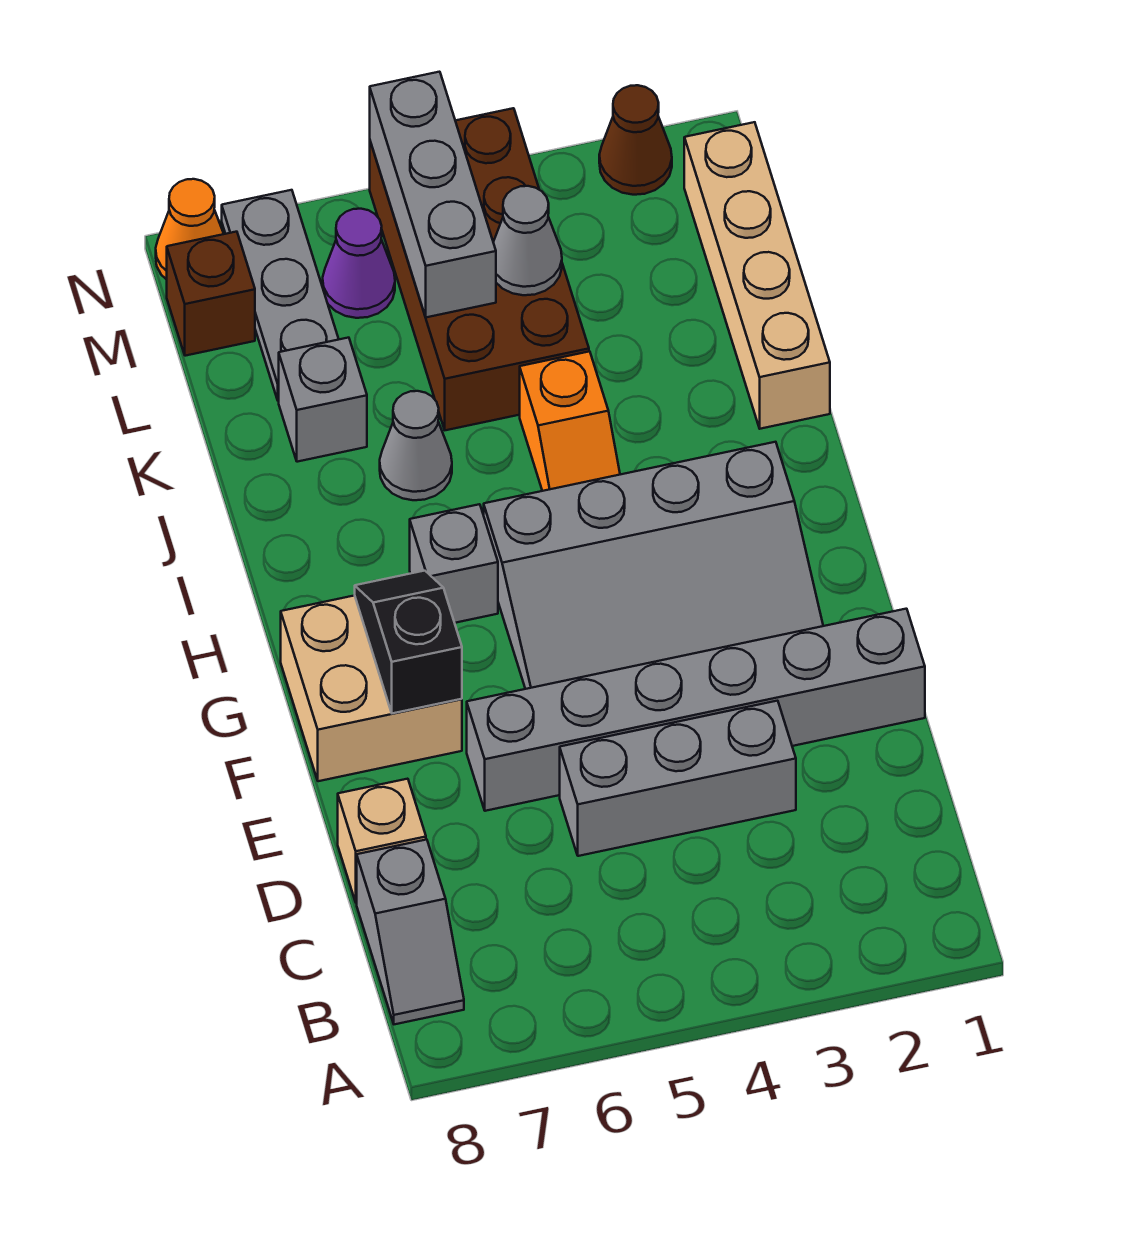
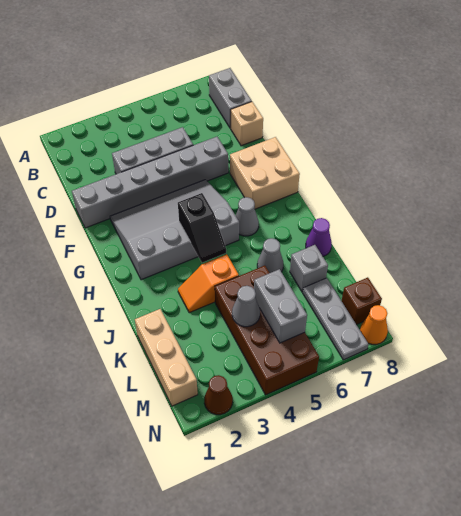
grey 1x2 slope [357,840,464,1024] -> grey 1x2 brick [209,68,252,128]
black 1x2 slope [355,571,462,713] -> black 1x2 slope moved to [178,193,226,263]
grey 1x1 brick [410,504,498,623] -> grey 1x1 cone [236,197,259,236]
orange 1x2 slope [520,351,620,491] -> orange 1x2 slope turned to [178,254,239,313]
tan 1x4 brick [684,122,830,429] -> tan 1x3 brick [135,309,198,406]
grey 1x3 brick [370,72,496,317] -> grey 1x2 brick [254,269,307,343]
purple 1x1 cone [323,209,395,318] -> purple 1x1 cone moved to [306,218,332,256]

